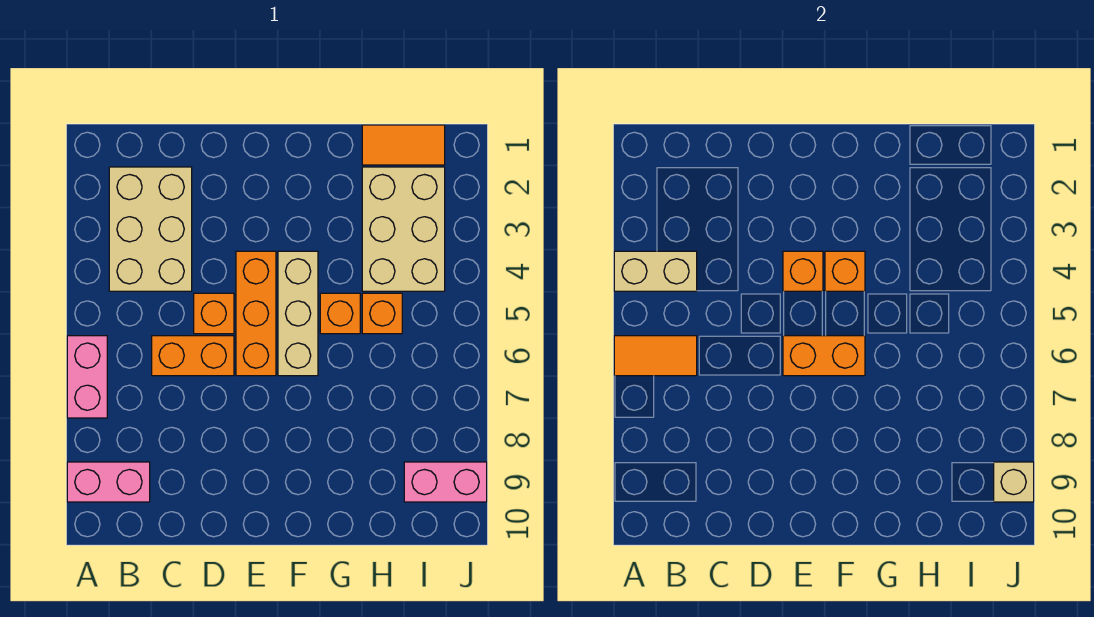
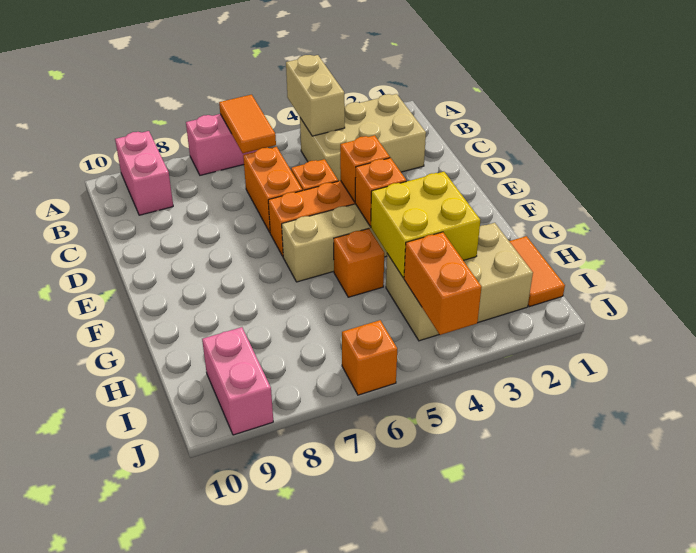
orange 1x2 brick [783,336,865,376] -> orange 1x2 brick moved to [404,232,482,335]
none -> yellow 2x2 brick [371,172,480,278]
orange 1x1 brick [362,293,402,334] -> orange 1x1 brick moved to [342,320,397,395]
tan 1x1 brick [994,462,1034,502] -> none

